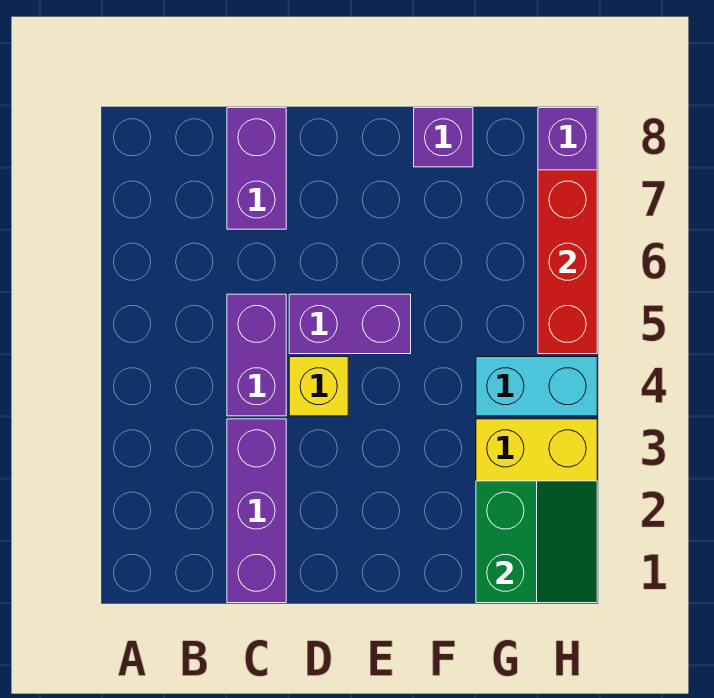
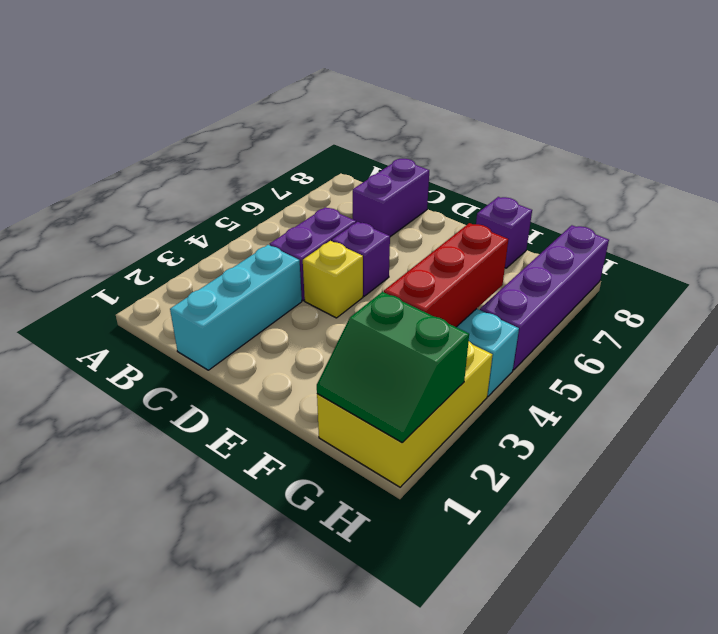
purple 1x3 brick [227,419,286,603] -> cyan 1x3 brick [170,245,302,370]
purple 1x2 brick [289,294,411,354] -> purple 1x1 brick [332,222,390,296]
green 2x2 slope [476,481,597,603] -> green 2x2 slope turned to [317,292,469,443]
red 1x3 brick [538,170,597,354] -> red 1x3 brick moved to [384,223,508,327]

